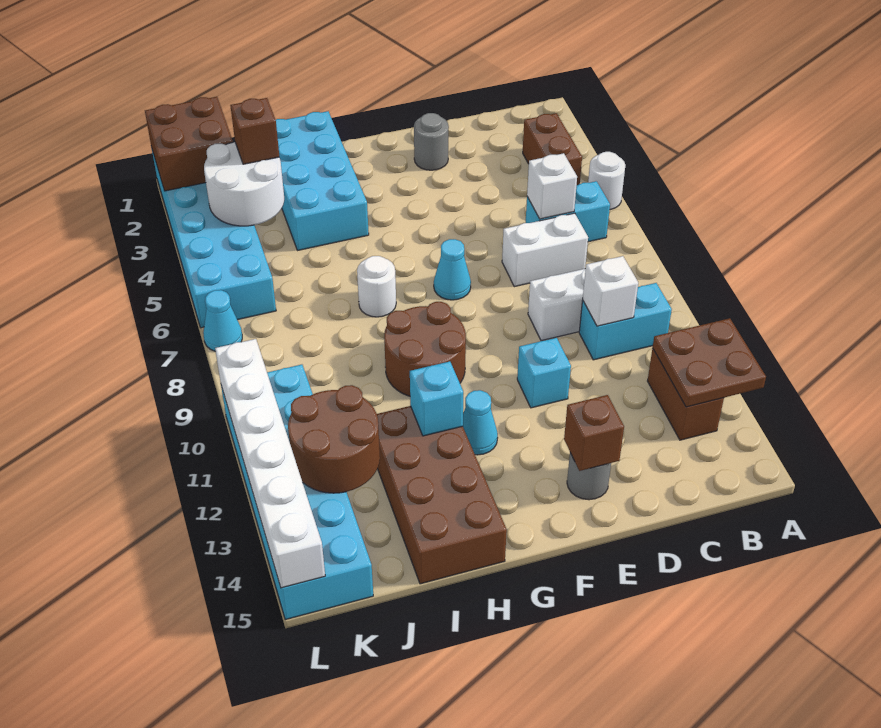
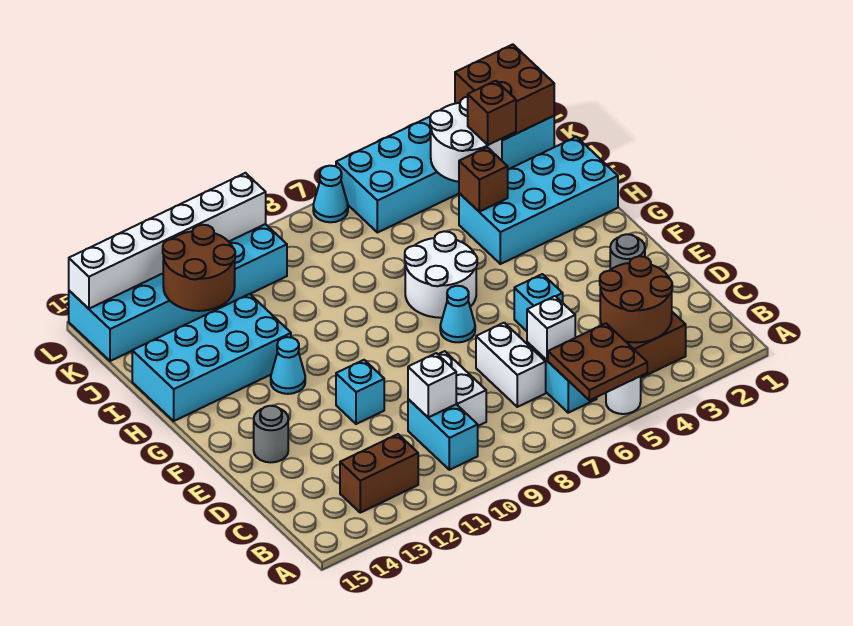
brown 2x2 plate [653,318,766,407] -> brown 2x2 plate moved to [548,323,647,400]
brown 1x1 brick [564,395,624,471] -> brown 1x1 brick moved to [459,147,508,212]
brown 2x2 round brick [384,302,466,396] -> brown 2x2 round brick moved to [600,256,672,343]
white 1x1 round brick [357,256,396,317] -> white 2x2 round brick [405,231,477,318]
brown 2x4 brick [377,406,507,584] -> cyan 2x4 brick [132,294,291,421]
cyan 1x1 brick [410,361,463,436] -> cyan 1x1 brick moved to [514,274,563,331]

